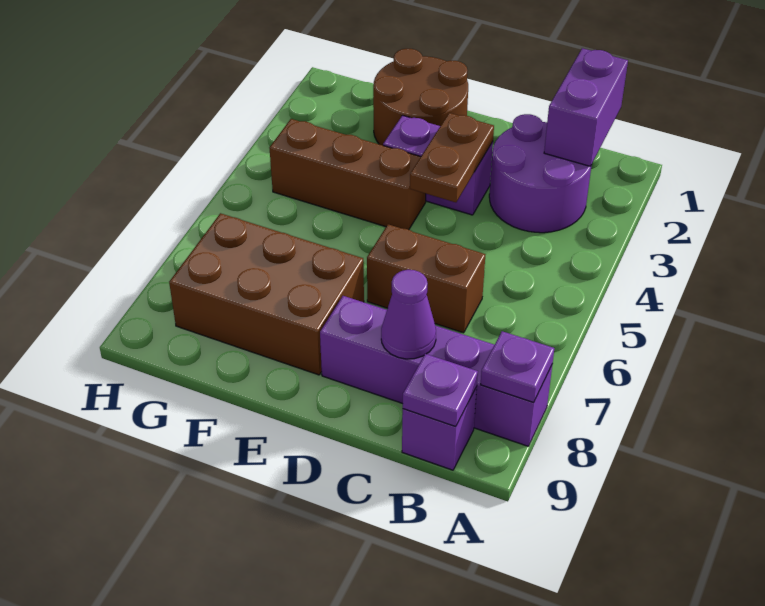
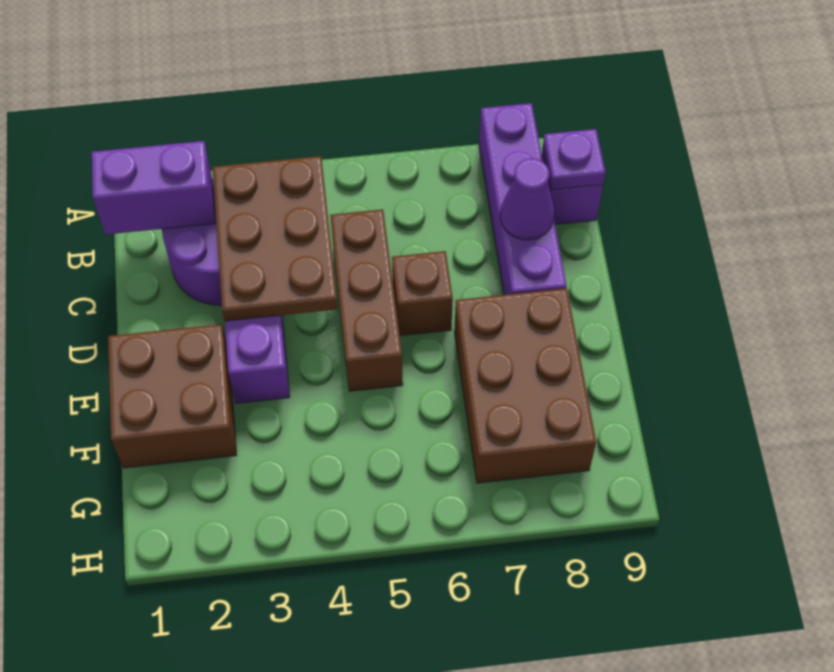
purple 1x1 plate [481,331,554,402] -> none
brown 1x2 brick [367,224,485,333] -> brown 1x1 brick [392,251,453,336]
brown 1x2 plate [410,113,494,202] -> brown 2x3 plate [213,156,338,321]
brown 2x2 round brick [373,49,468,145] -> brown 2x2 brick [108,324,236,468]
brown 1x3 brick [270,119,426,230] -> brown 1x3 brick moved to [330,209,403,391]

